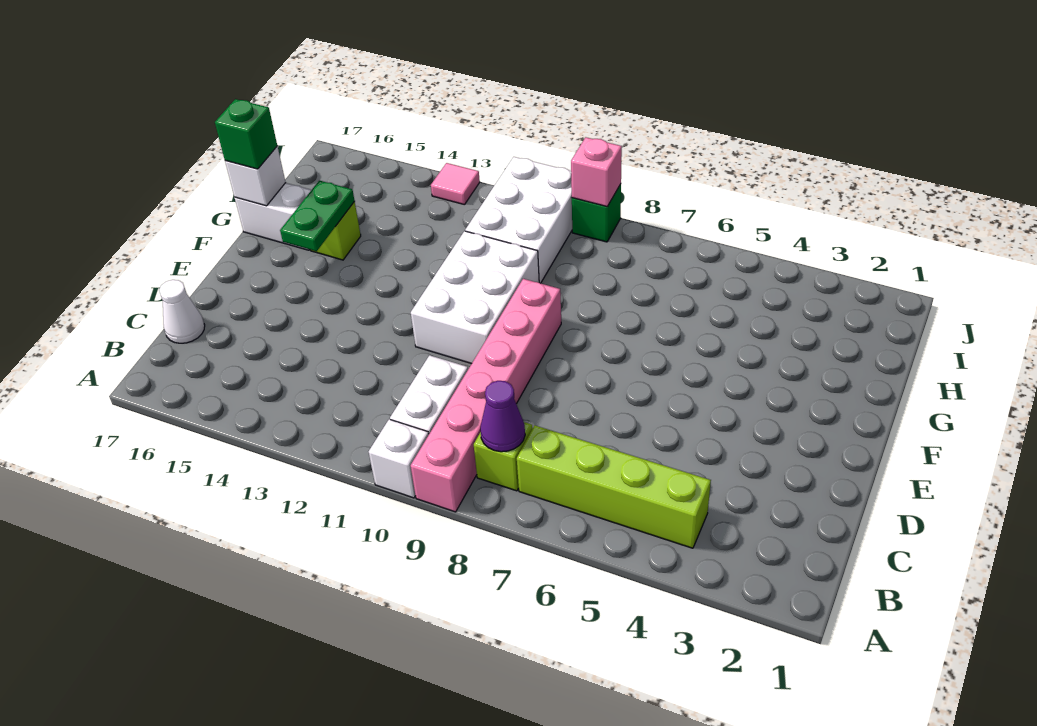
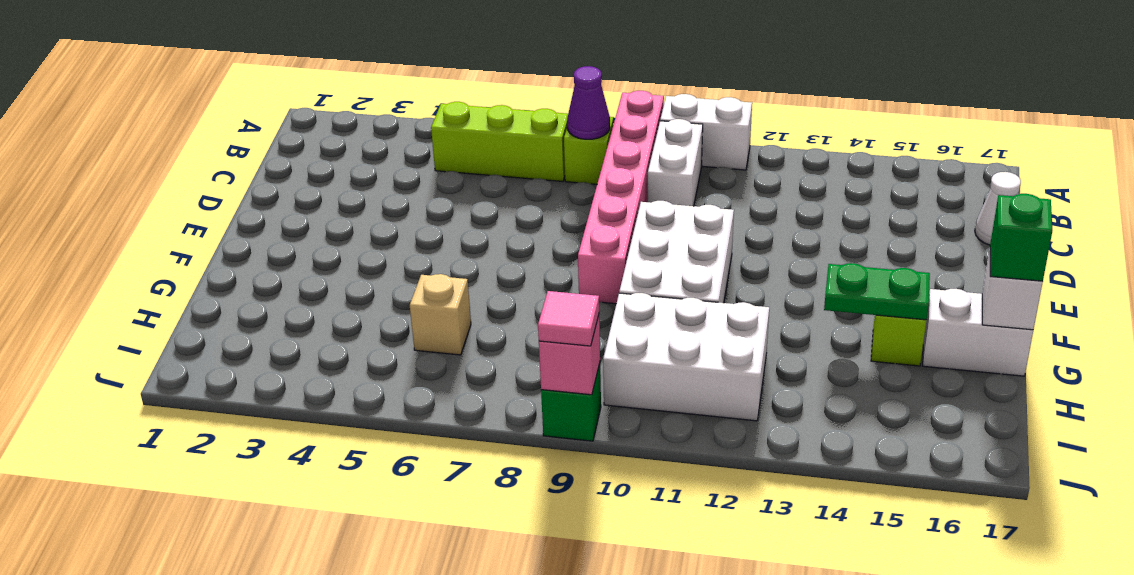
white 1x1 brick [369,419,429,498] -> white 1x2 brick [660,94,752,170]
lime 1x4 brick [517,425,711,548] -> lime 1x3 brick [431,102,568,181]
green 1x2 plate [280,181,355,251] -> green 1x2 plate turned to [824,263,930,320]
none -> tan 1x1 brick [410,274,471,355]
white 2x3 brick [465,157,572,283] -> white 2x3 brick turned to [603,293,769,421]
pink 1x1 tile [431,163,480,205] -> pink 1x1 tile moved to [538,291,599,346]

